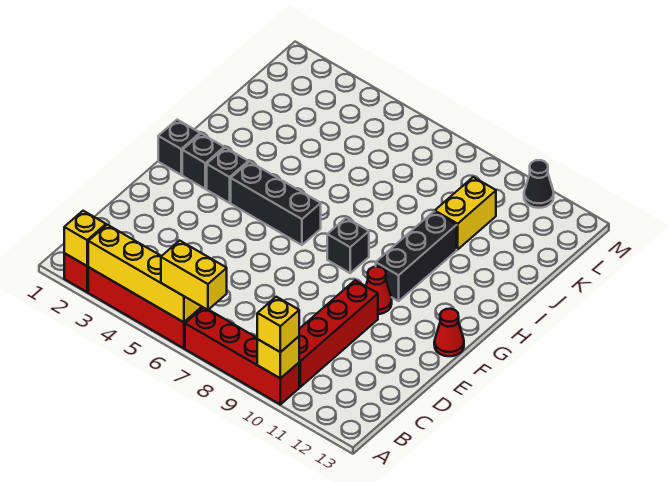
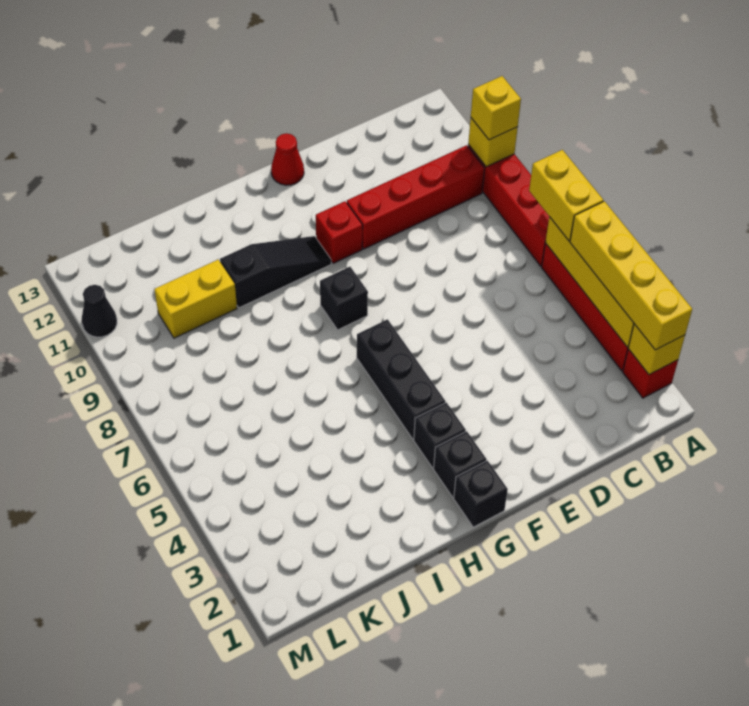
none -> yellow 1x4 brick [570,201,692,350]
red 1x1 cone [366,267,392,314] -> red 1x1 brick [316,201,363,263]
black 1x3 brick [376,212,457,301] -> black 1x3 slope [220,236,331,308]

